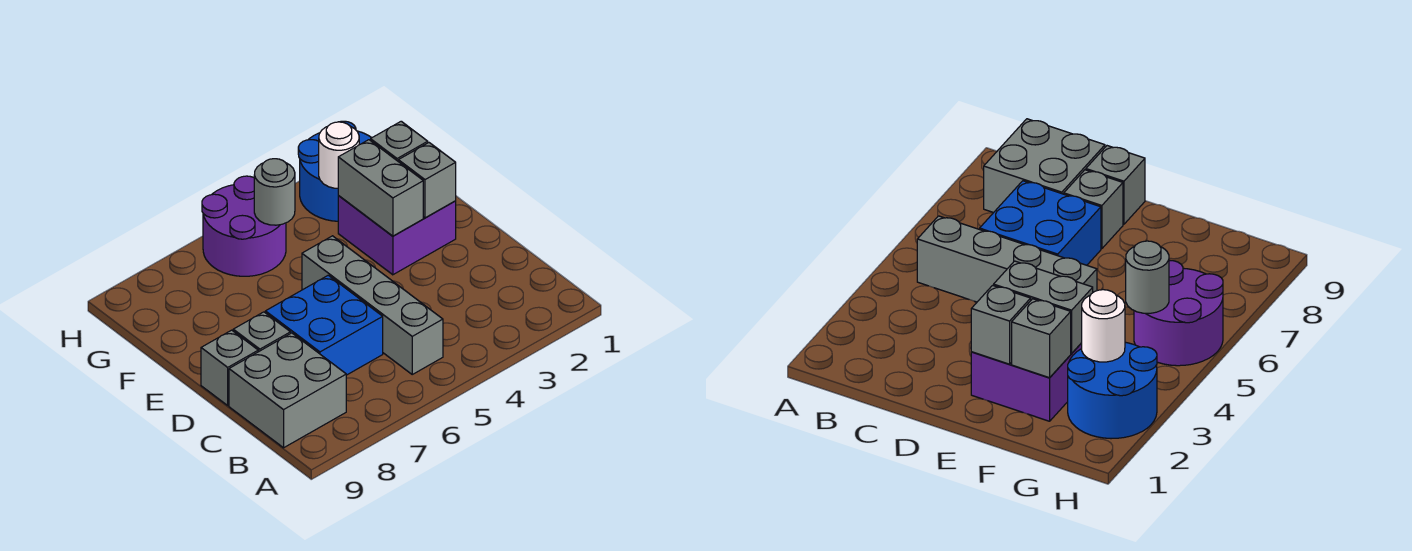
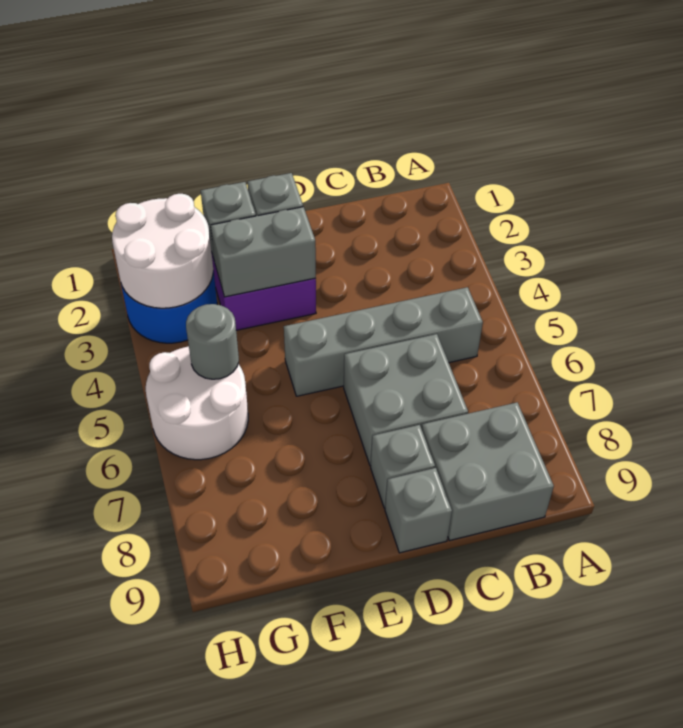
blue 2x2 brick [265,275,383,375] -> grey 2x2 brick [344,334,468,466]
white 1x1 round brick [319,122,359,188] -> white 2x2 round brick [112,194,213,308]
purple 2x2 round brick [202,176,286,276] -> white 2x2 round brick [146,347,248,460]

